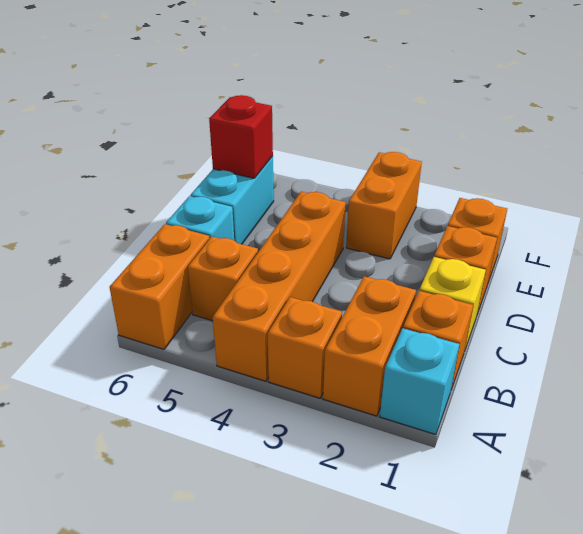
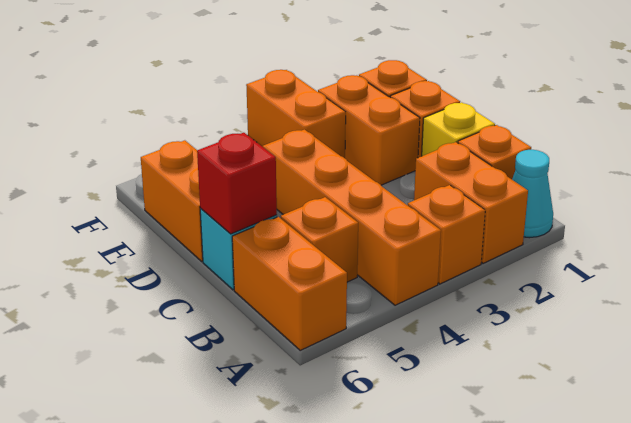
cyan 1x1 brick [380,328,460,435] -> cyan 1x1 cone [512,150,553,238]
none -> orange 1x2 brick [318,75,420,185]
cyan 1x2 brick [190,156,274,244] -> orange 1x2 brick [141,140,203,261]
red 1x1 brick [209,95,273,178] -> red 1x1 brick moved to [197,133,277,234]

